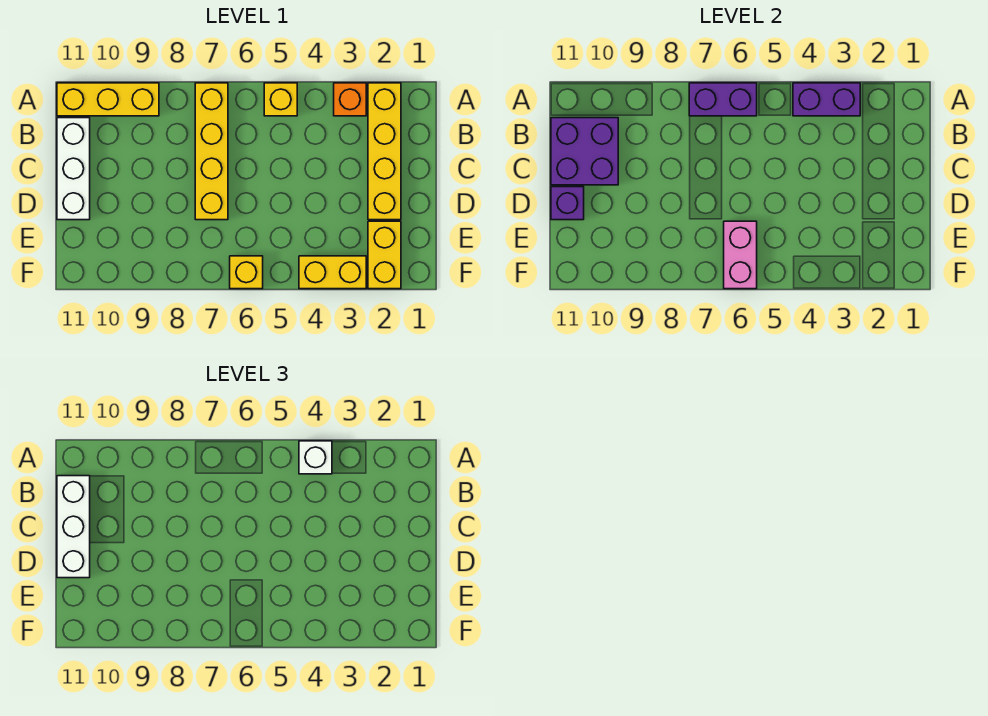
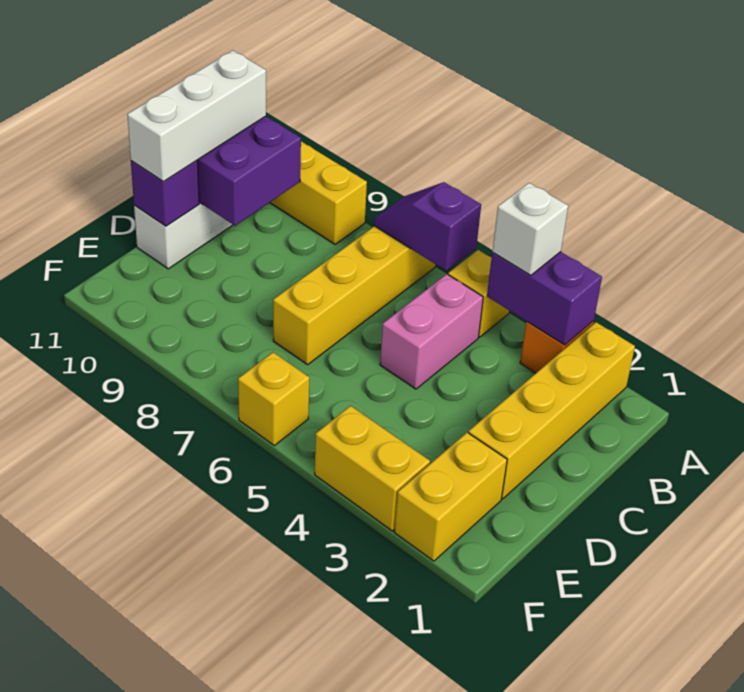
purple 1x2 brick [689,83,757,116] -> purple 1x2 slope [374,182,481,271]
pink 1x2 brick [724,221,757,289] -> pink 1x2 brick moved to [380,274,483,389]

